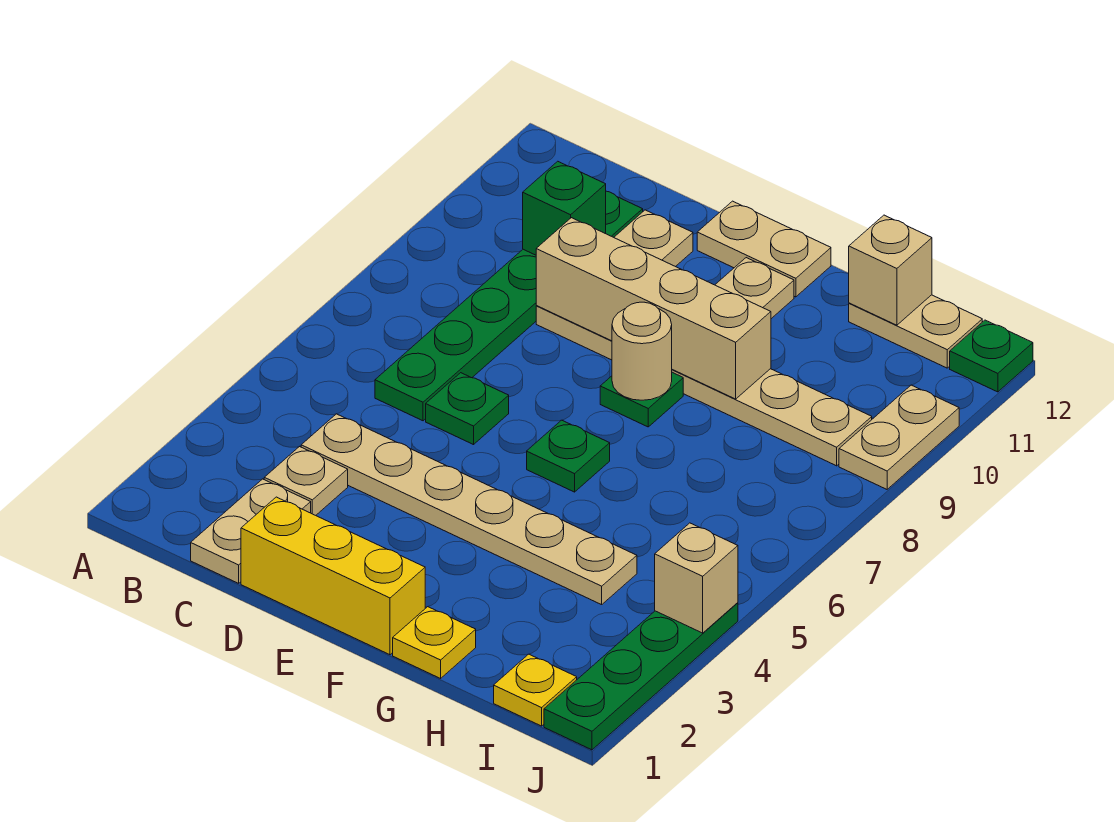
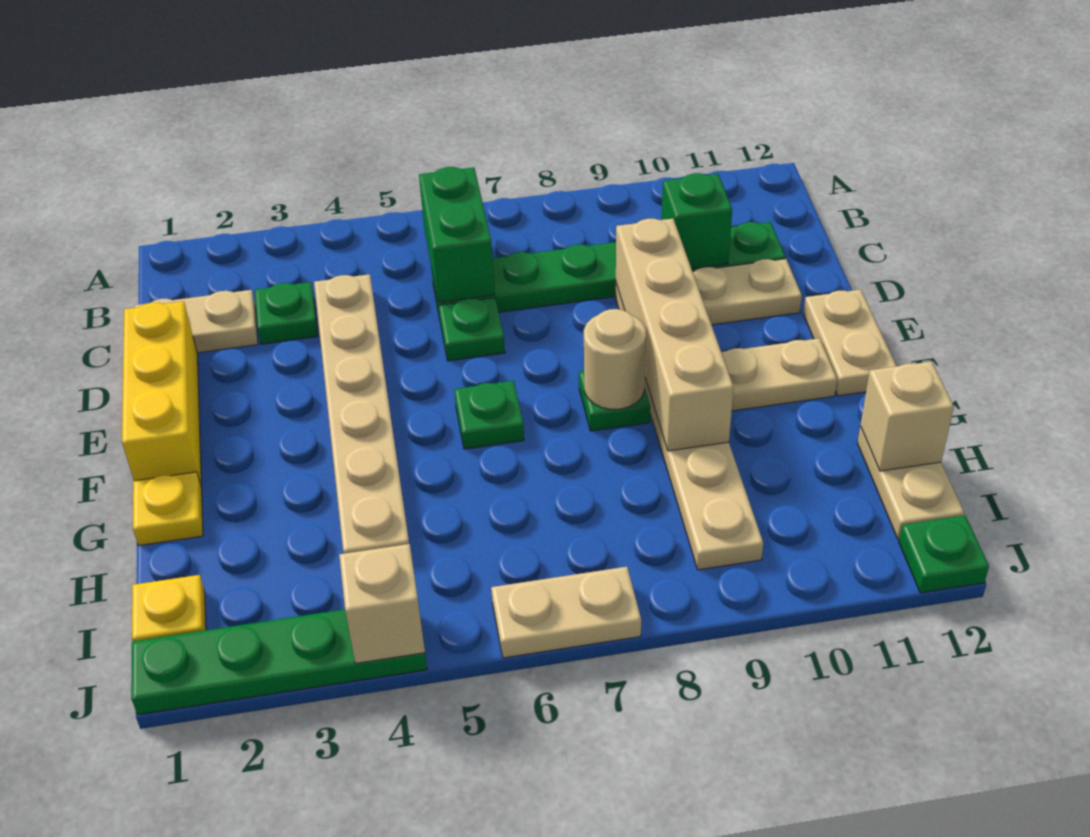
none -> green 1x2 brick [419,167,495,303]
tan 1x1 plate [264,446,348,515] -> green 1x1 plate [255,282,318,344]
tan 1x2 plate [839,385,959,489] -> tan 1x2 plate moved to [491,567,641,658]

